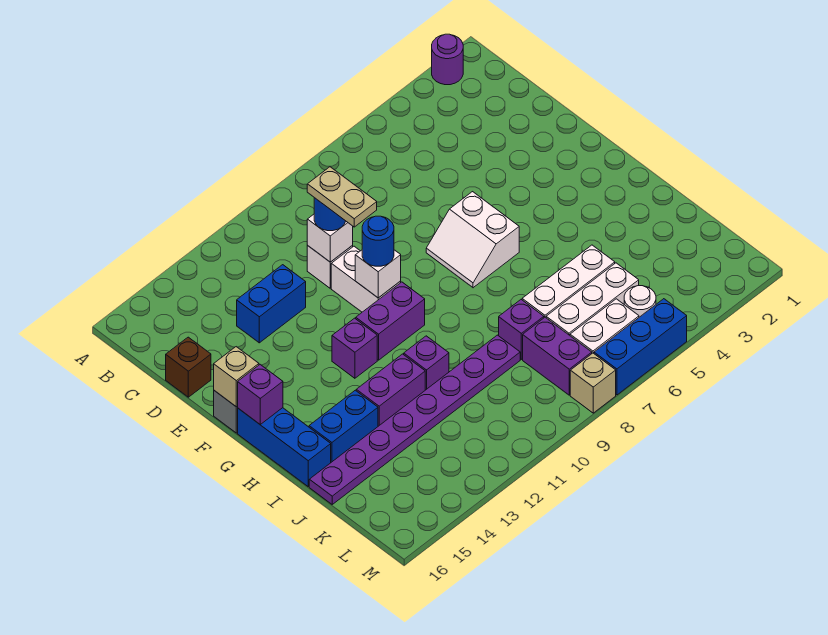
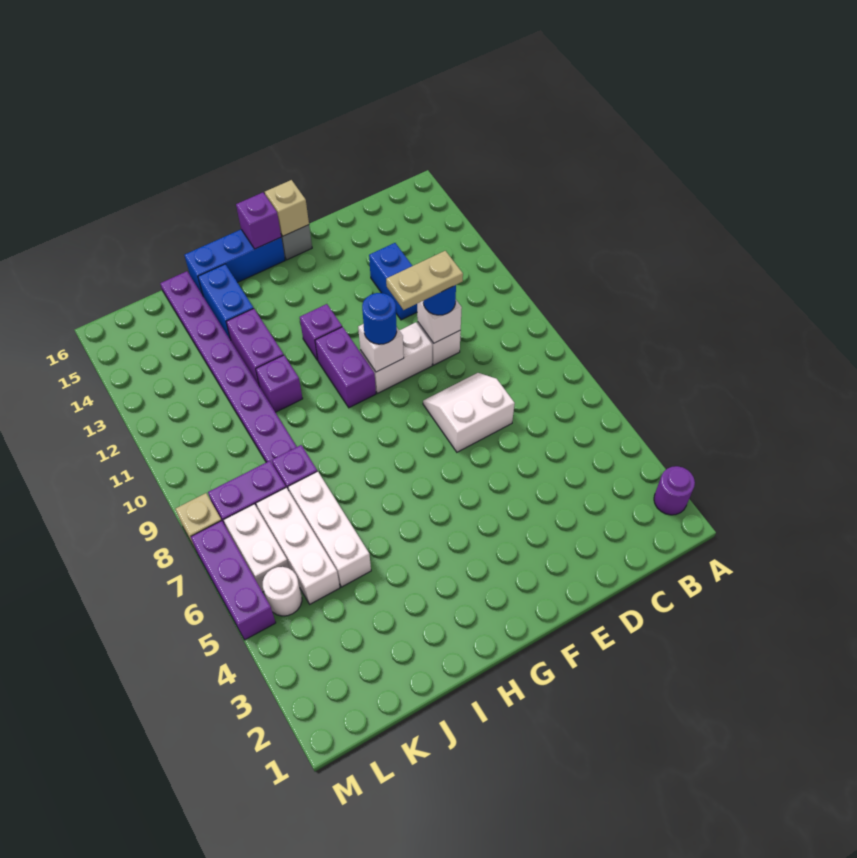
brown 1x1 brick [166,337,211,397] -> none
white 2x2 slope [426,192,519,288] -> white 2x2 slope moved to [423,373,515,452]
blue 1x3 brick [594,299,687,395] -> purple 1x3 brick [191,521,276,640]

